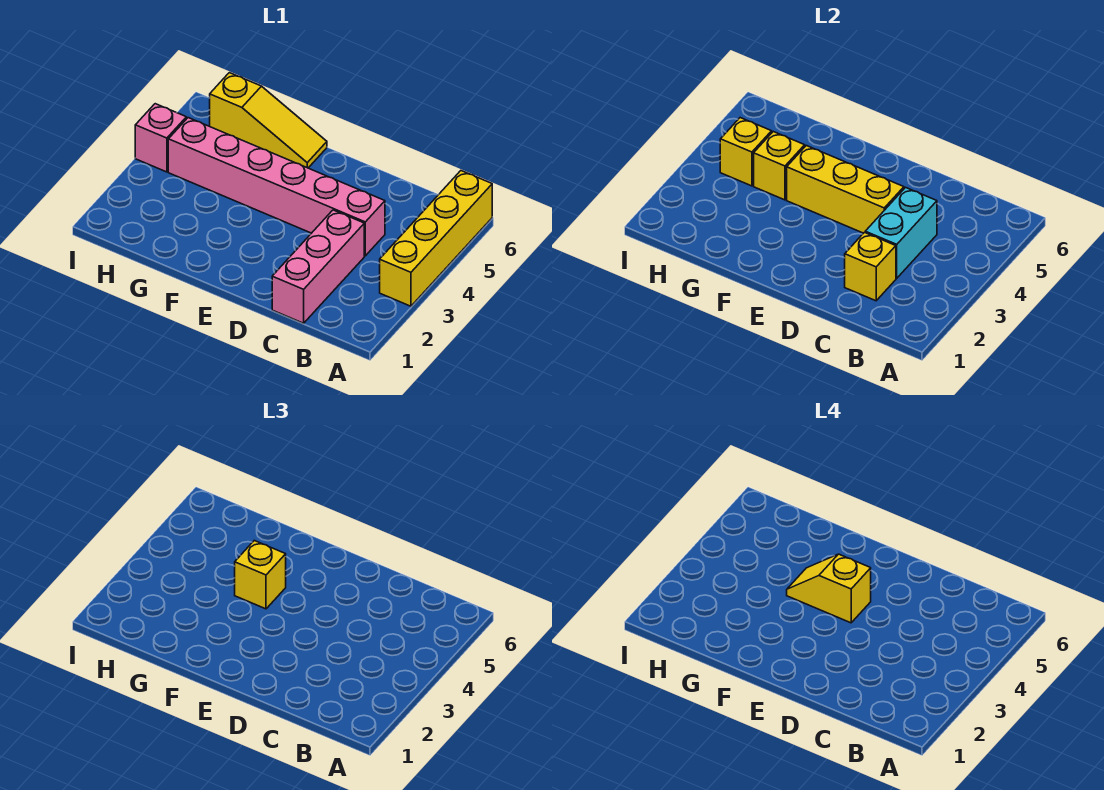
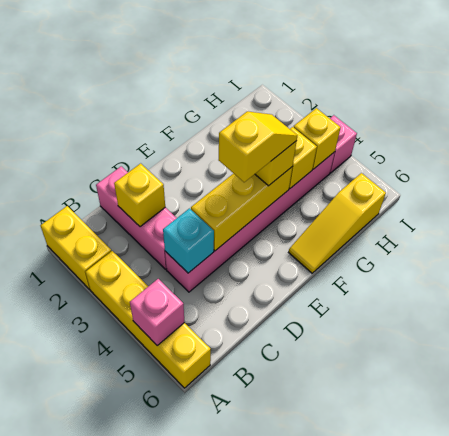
none -> yellow 1x2 brick [40,206,111,290]
none -> pink 1x1 brick [130,279,184,345]
cyan 1x2 brick [865,187,937,278] -> cyan 1x1 brick [163,208,214,273]

